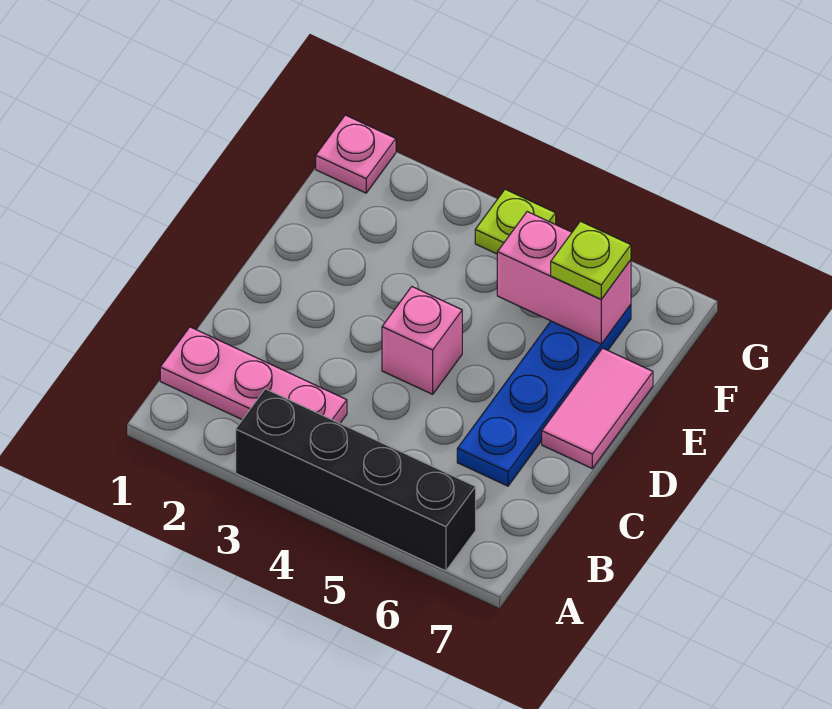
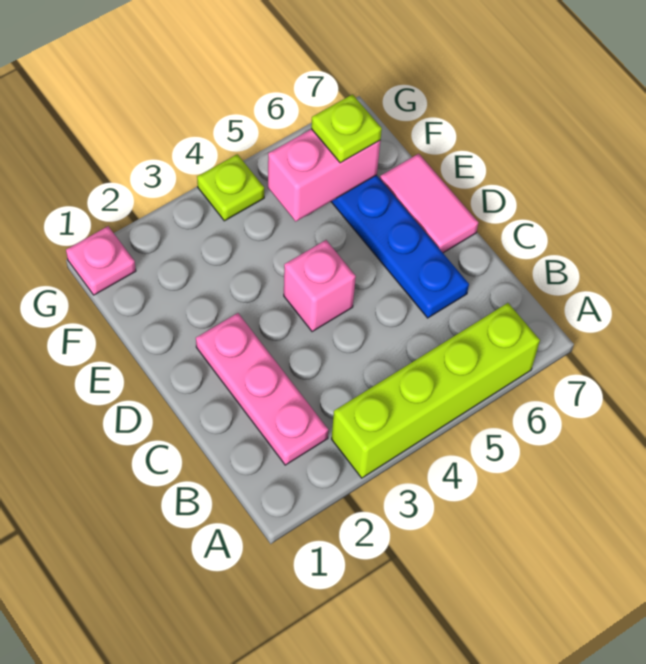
black 1x4 brick [236,389,476,571] -> lime 1x4 brick [332,303,540,478]
pink 1x3 plate [160,327,347,423] -> pink 1x3 plate turned to [196,313,328,465]

